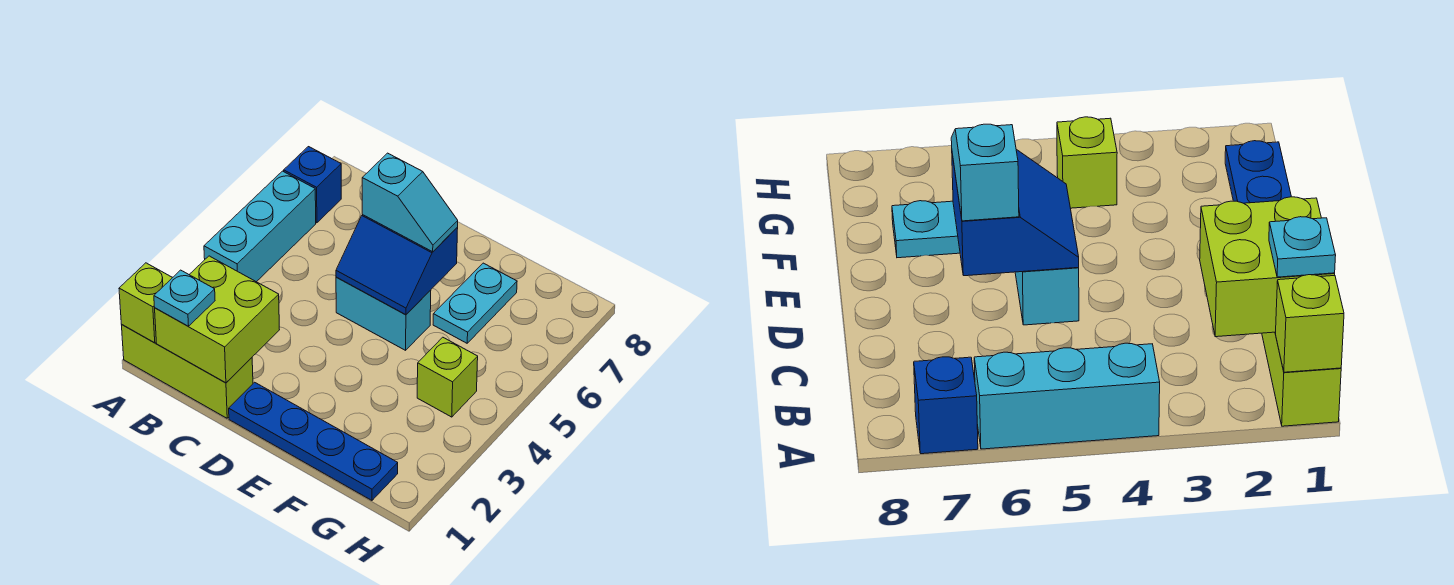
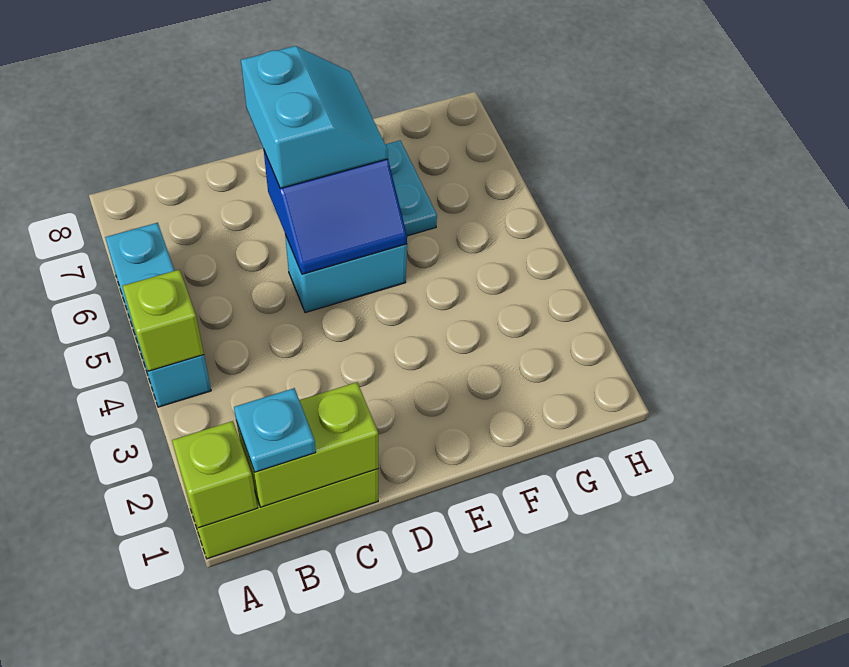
blue 1x1 brick [284,147,341,223] -> none
lime 2x2 brick [155,256,279,383] -> lime 1x2 brick [236,382,378,507]
blue 1x4 plate [229,382,398,500] -> none
cyan 1x2 slope [362,153,458,252] -> cyan 2x2 slope [241,46,388,188]
lime 1x1 brick [417,337,478,417] -> lime 1x1 brick moved to [123,270,204,371]

